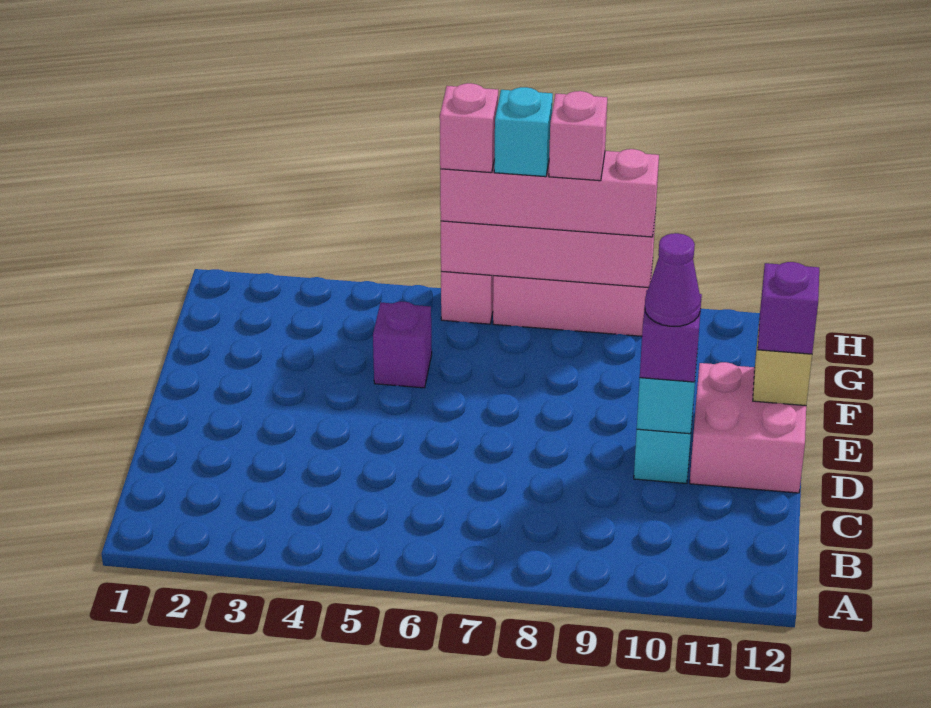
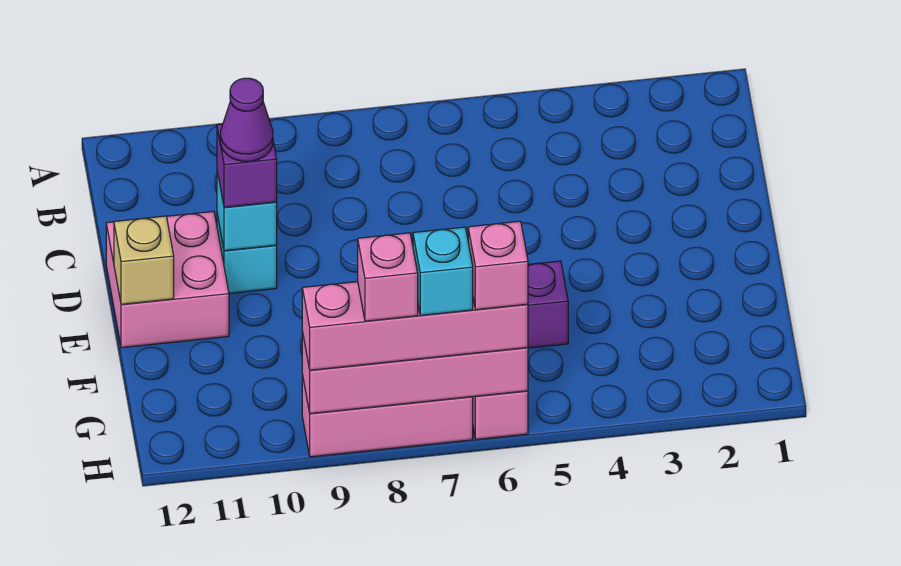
purple 1x1 brick [758,262,819,354] -> none

